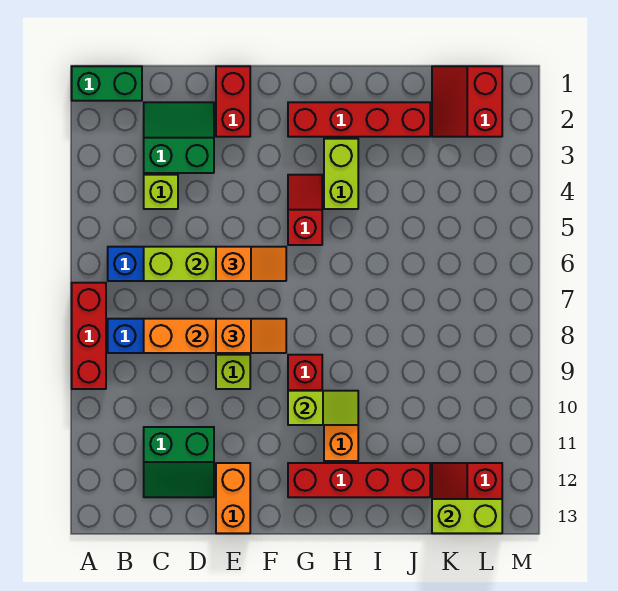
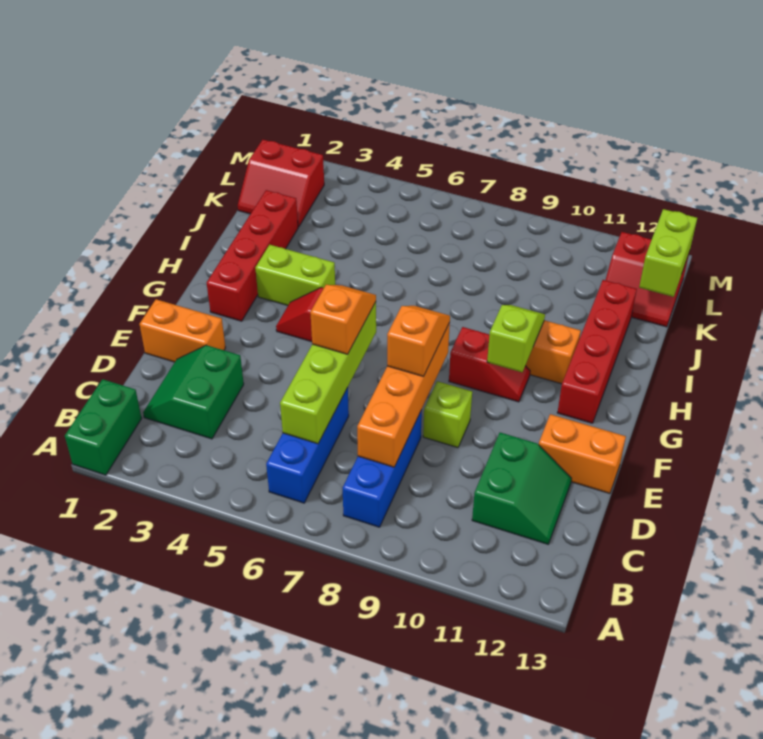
red 1x3 brick [72,283,106,389] -> none
lime 1x1 brick [144,175,178,209] -> none
red 1x2 brick [216,66,250,137] -> orange 1x2 brick [140,299,226,362]

